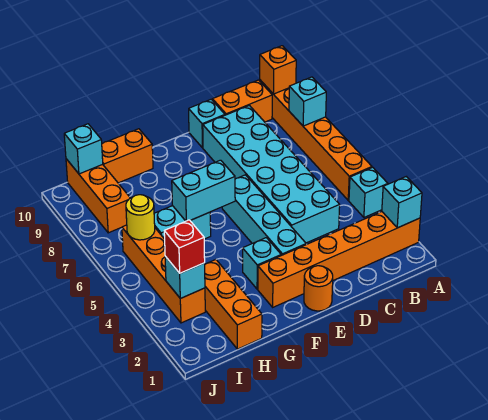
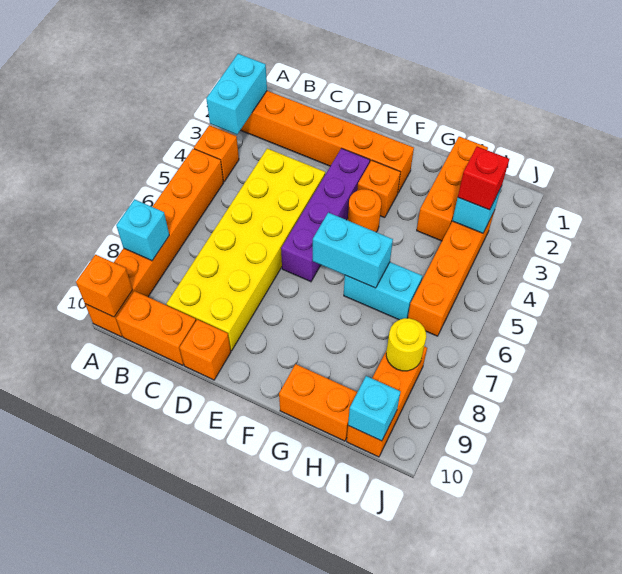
cyan 1x1 brick [382,177,422,228] -> cyan 1x2 brick [206,54,267,134]
cyan 1x1 brick [349,167,388,217] -> orange 1x1 brick [194,125,239,182]
cyan 2x6 brick [203,106,340,243] -> yellow 2x6 brick [167,149,325,351]
cyan 1x1 brick [189,99,225,148] -> orange 1x1 brick [180,320,231,380]
orange 1x1 round brick [304,266,333,311] -> orange 1x1 round brick moved to [348,189,381,232]
cyan 1x4 brick [222,175,306,255] -> purple 1x4 brick [281,148,370,282]
cyan 1x1 brick [243,238,281,289] -> orange 1x1 brick [357,160,400,218]
yellow 1x1 round brick [126,195,155,240] -> yellow 1x1 round brick moved to [386,318,426,371]

